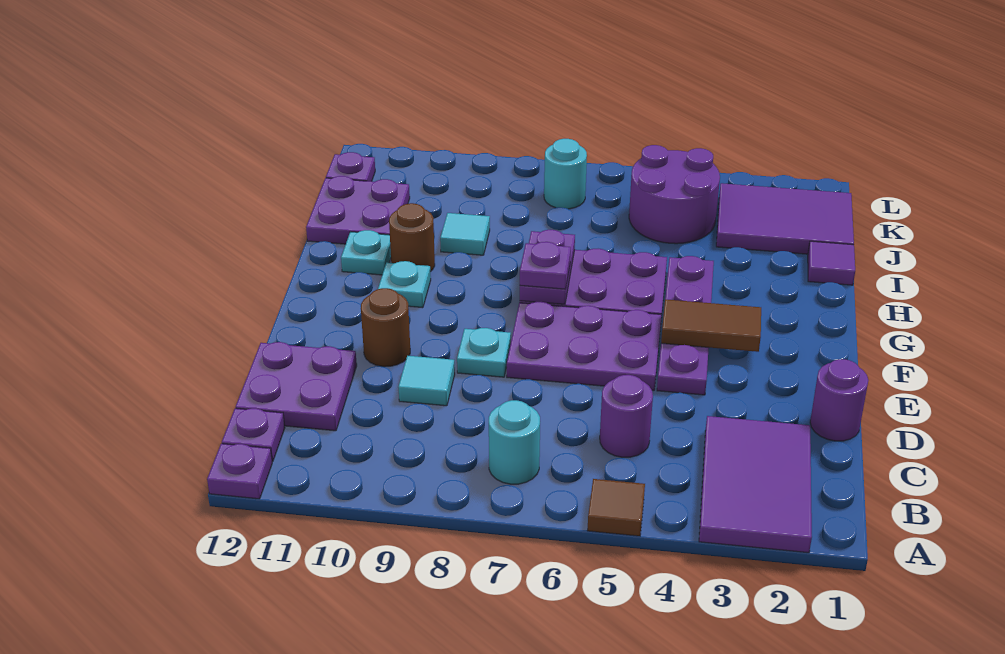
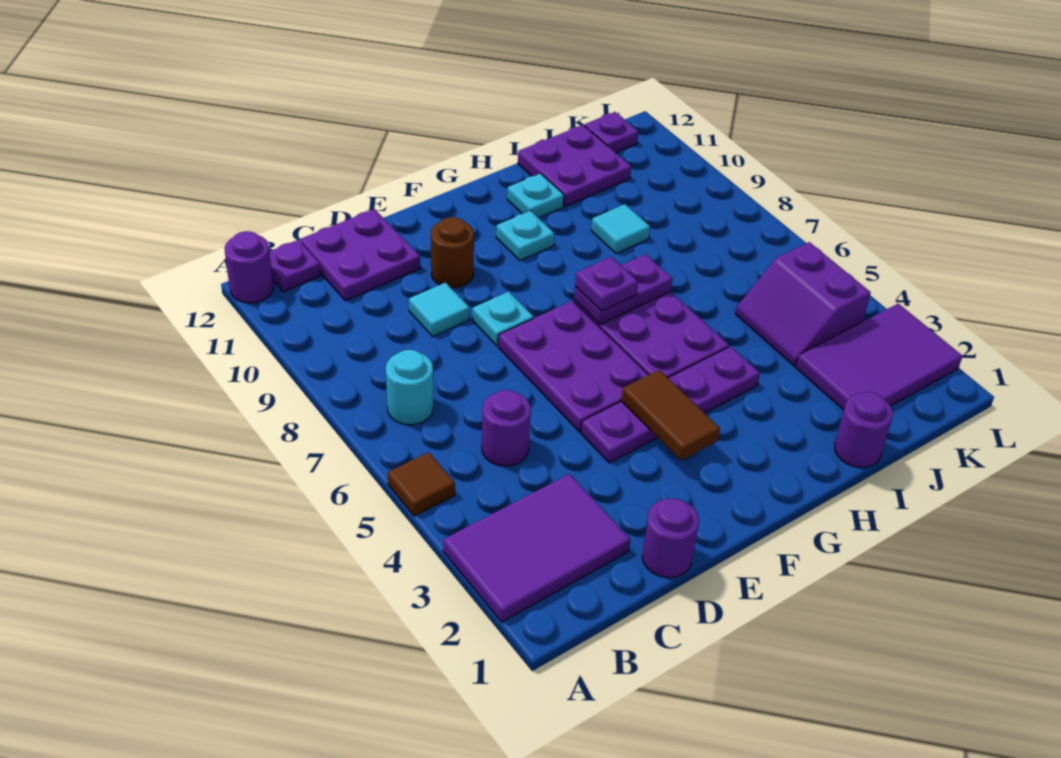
purple 1x1 plate [207,444,272,499] -> purple 1x1 round brick [225,231,273,303]
brown 1x1 round brick [389,203,435,272] -> none
purple 1x1 tile [808,241,855,285] -> purple 1x1 round brick [835,392,893,468]
purple 2x3 tile [716,183,854,254] -> purple 2x3 tile turned to [796,304,962,410]
purple 2x2 round brick [629,145,720,244] -> purple 2x2 slope [735,242,871,366]
cyan 1x1 round brick [544,139,587,209] -> none

